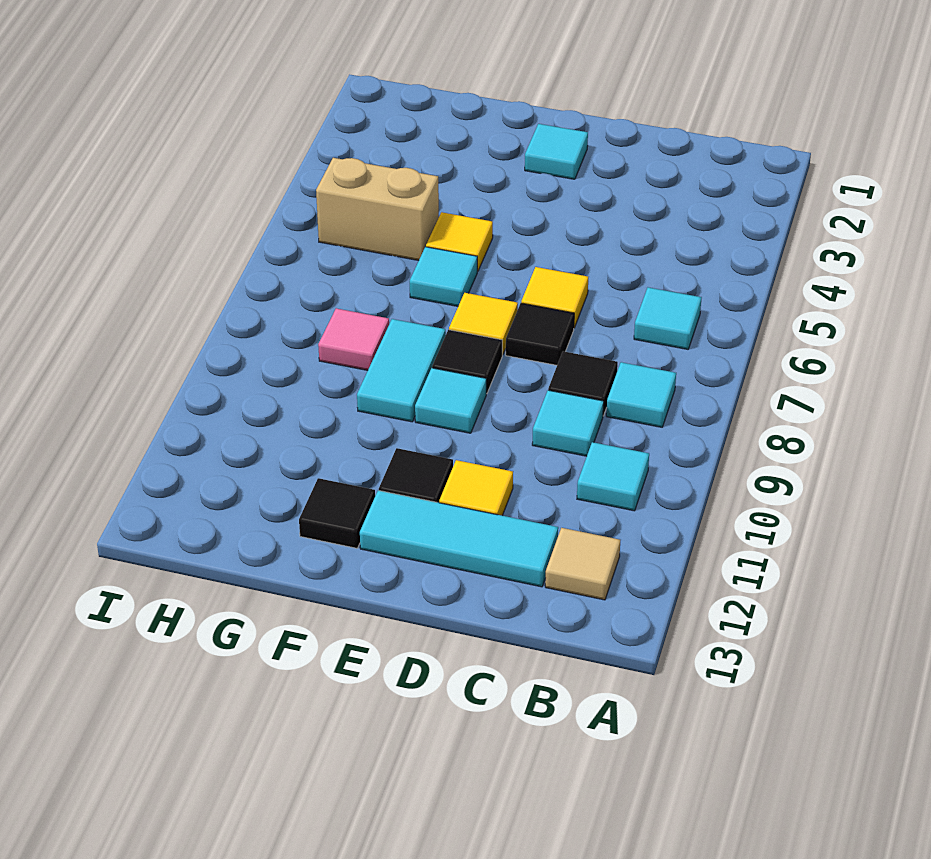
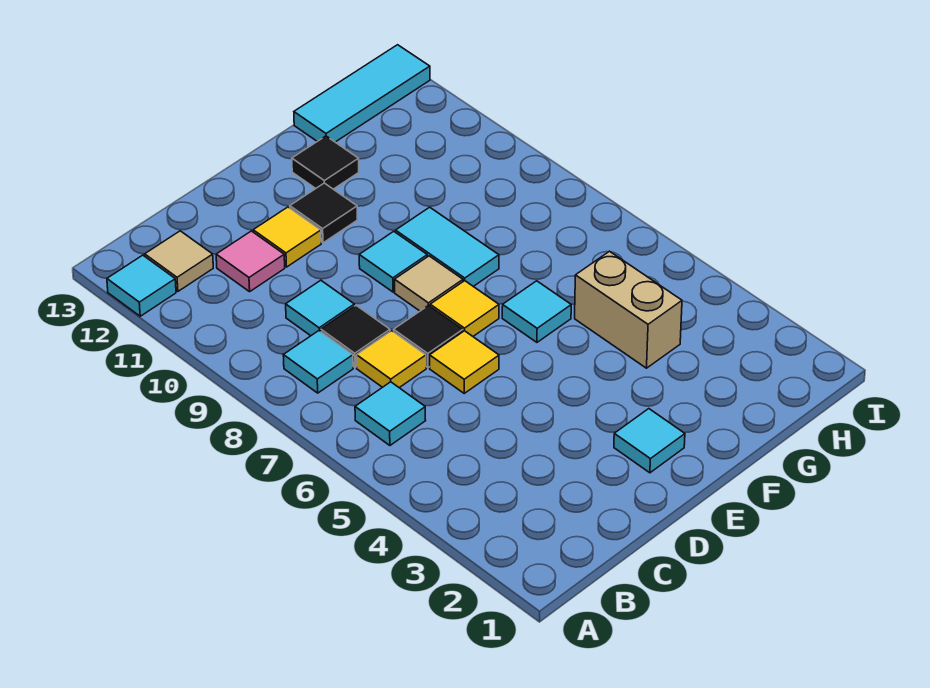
cyan 1x1 tile [577,442,649,511] -> cyan 1x1 tile moved to [107,255,176,316]
cyan 1x3 tile [360,490,558,587] -> cyan 1x3 tile moved to [294,45,430,142]
black 1x1 tile [432,330,502,394] -> tan 1x1 tile [395,256,463,311]
yellow 1x1 tile [426,212,493,271] -> yellow 1x1 tile moved to [357,331,426,388]
tan 1x2 brick [316,158,439,261] -> tan 1x2 brick turned to [575,251,682,368]
pink 1x1 tile [318,308,389,370] -> pink 1x1 tile moved to [216,231,285,292]

